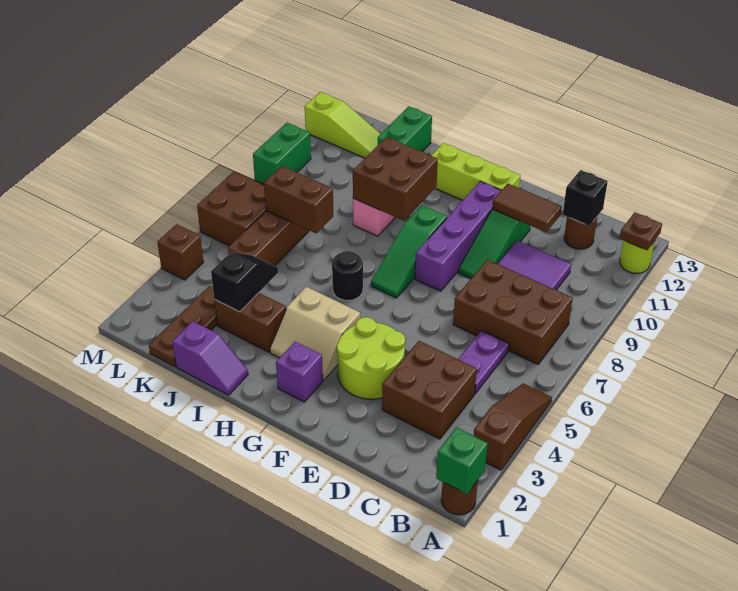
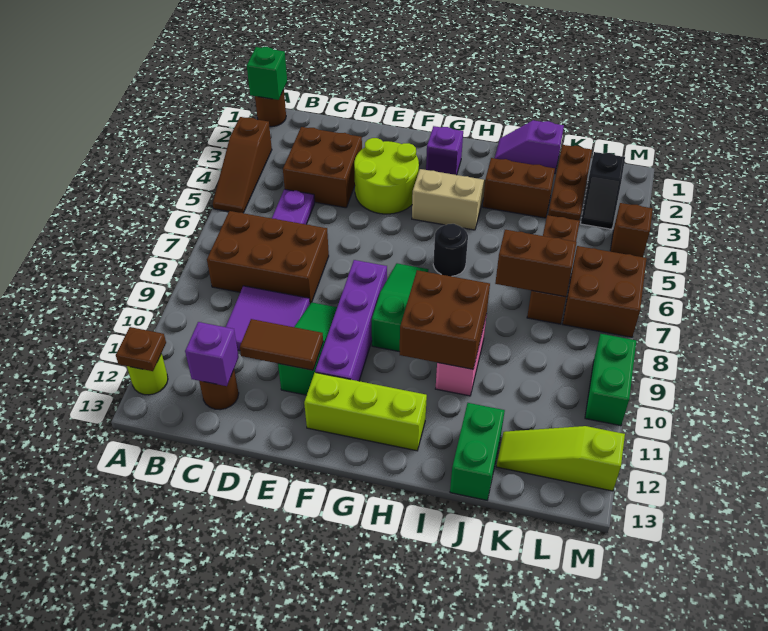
black 1x1 brick [563,170,608,226] -> purple 1x1 brick [185,322,239,386]
black 1x2 slope [211,252,278,312] -> black 1x2 slope moved to [580,152,625,229]

